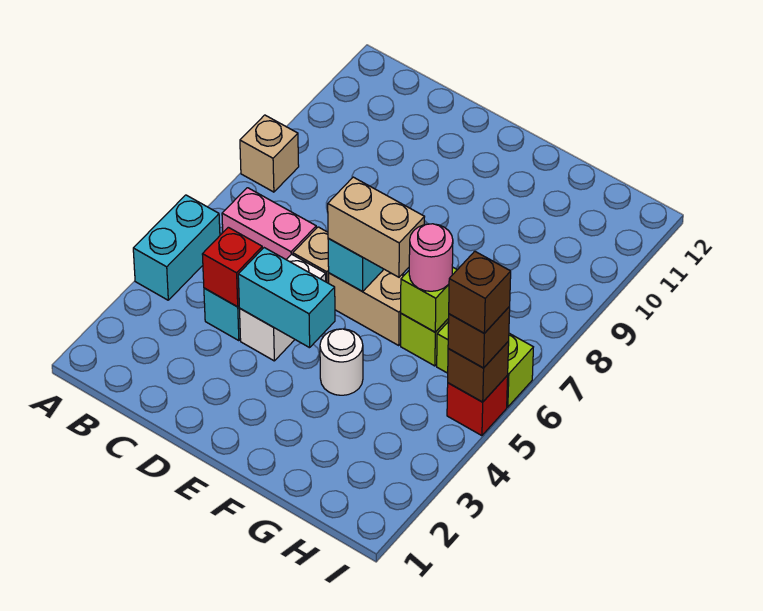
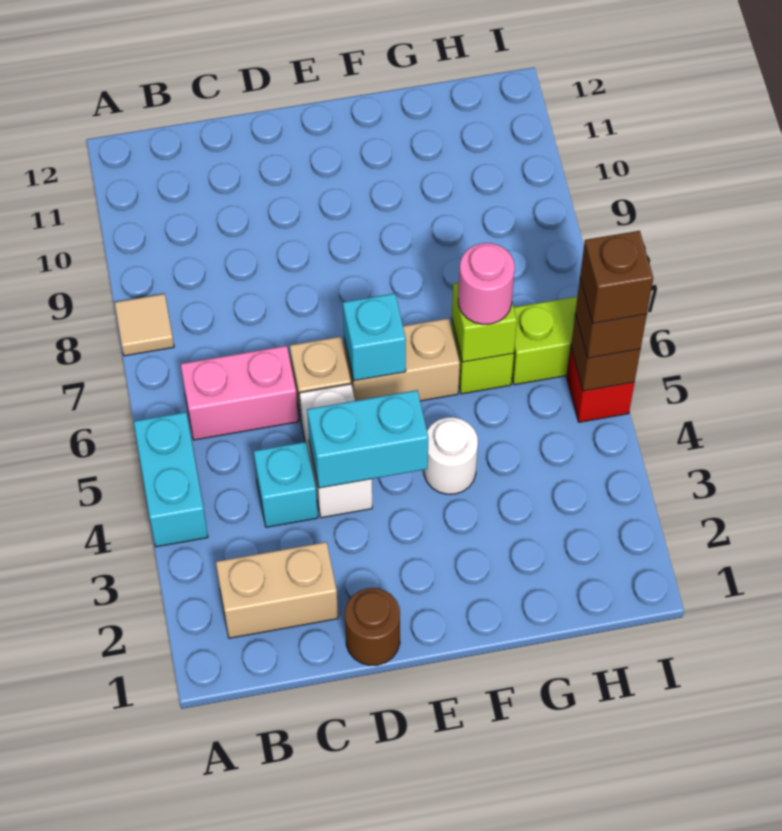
tan 1x1 brick [240,115,299,192] -> tan 1x1 tile [115,294,174,356]
red 1x1 brick [202,227,262,307] -> none
none -> brown 1x1 round brick [345,588,400,665]
tan 1x2 brick [328,177,424,277] -> tan 1x2 brick moved to [216,542,338,638]

